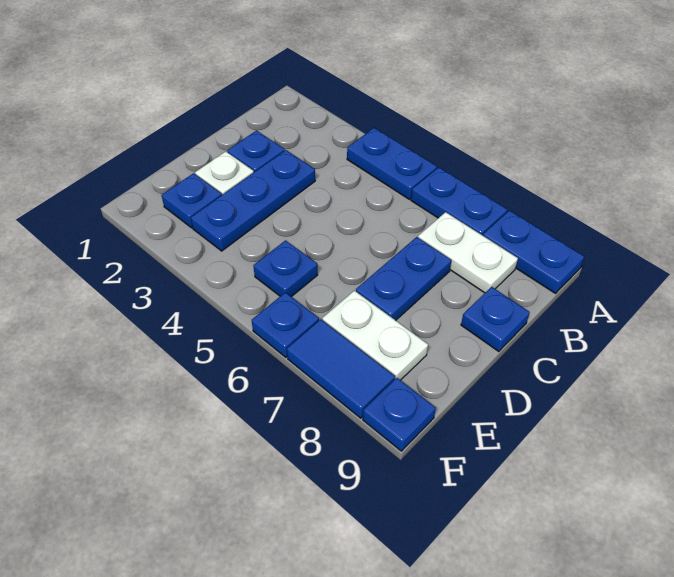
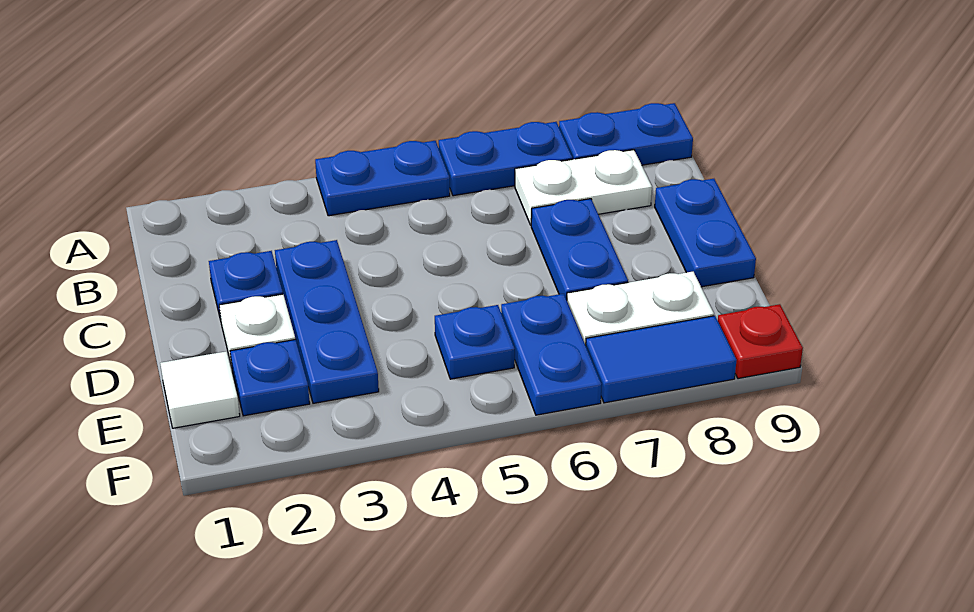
blue 1x1 plate [461,287,530,352] -> blue 1x2 plate [655,179,756,287]
none -> white 1x1 tile [160,351,240,428]
blue 1x1 plate [252,292,319,357] -> blue 1x2 plate [501,294,602,415]
blue 1x1 plate [363,378,436,451] -> red 1x1 plate [718,304,803,379]

